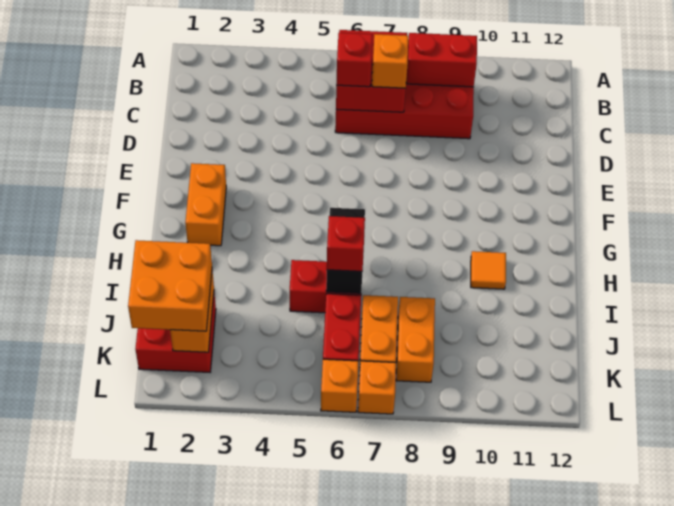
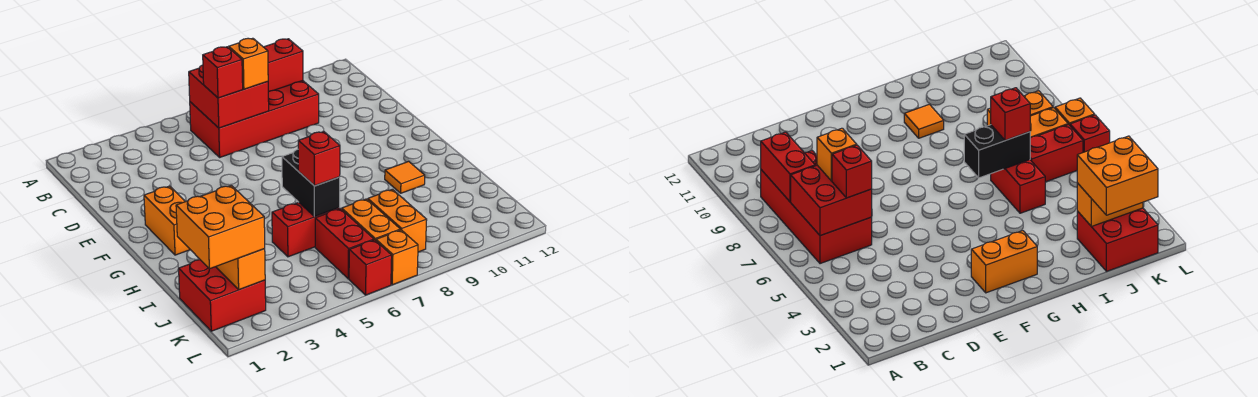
orange 1x1 brick [321,359,359,412] -> red 1x1 brick [349,240,392,295]

